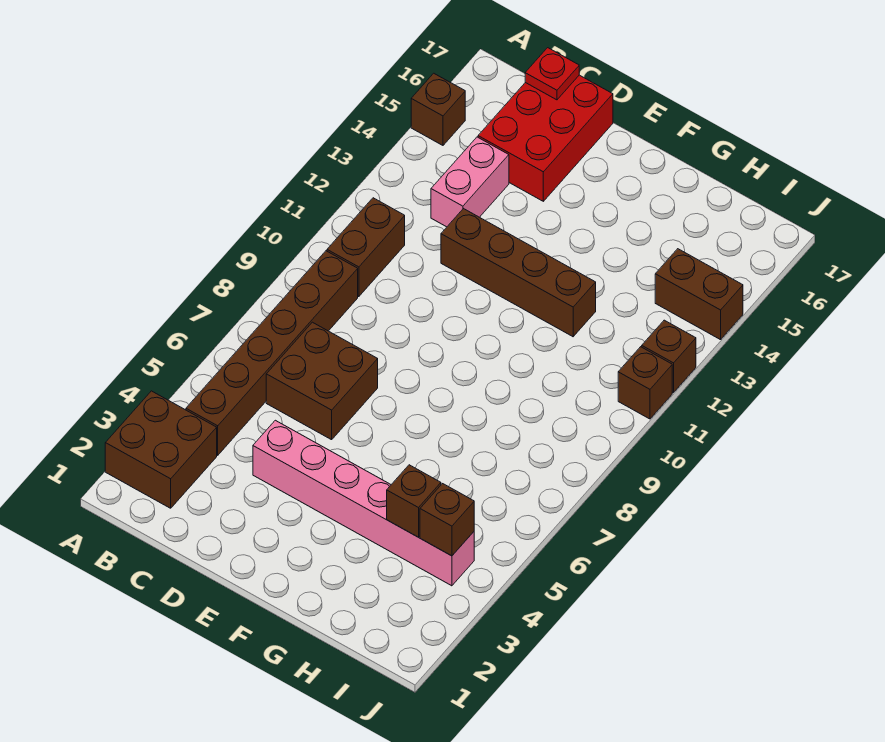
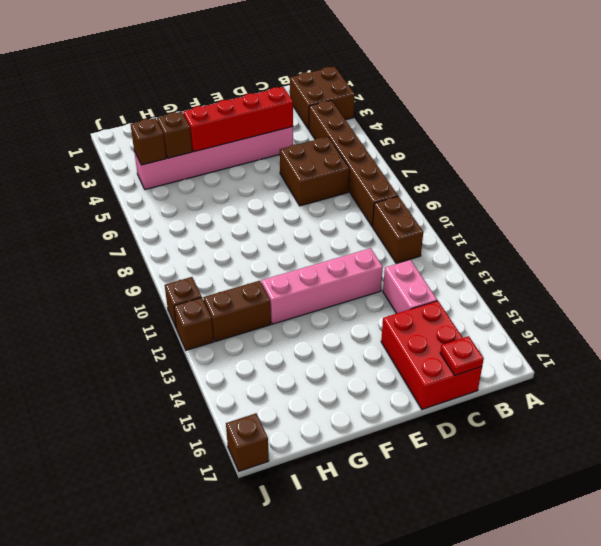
brown 1x1 brick [411,73,465,145] -> brown 1x1 brick moved to [226,413,269,471]
none -> red 1x4 brick [183,87,293,152]
brown 1x4 brick [441,209,596,337] -> pink 1x4 brick [261,248,383,324]
brown 1x2 brick [655,249,743,340] -> brown 1x2 brick moved to [203,281,271,342]

